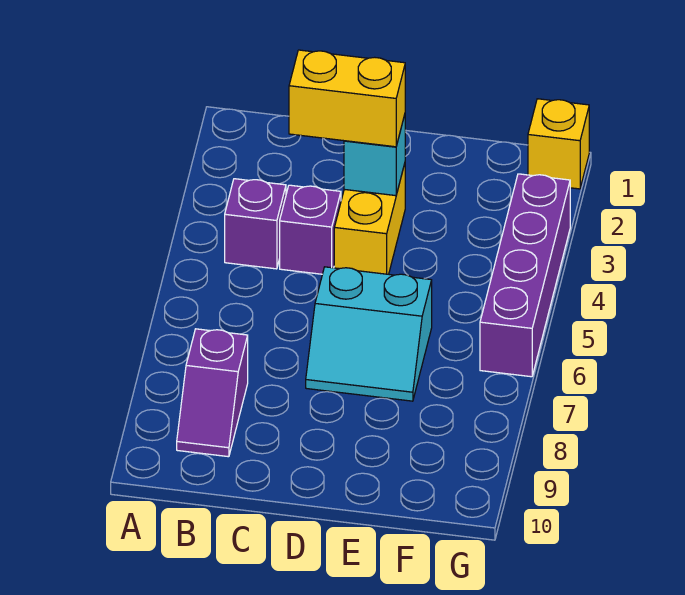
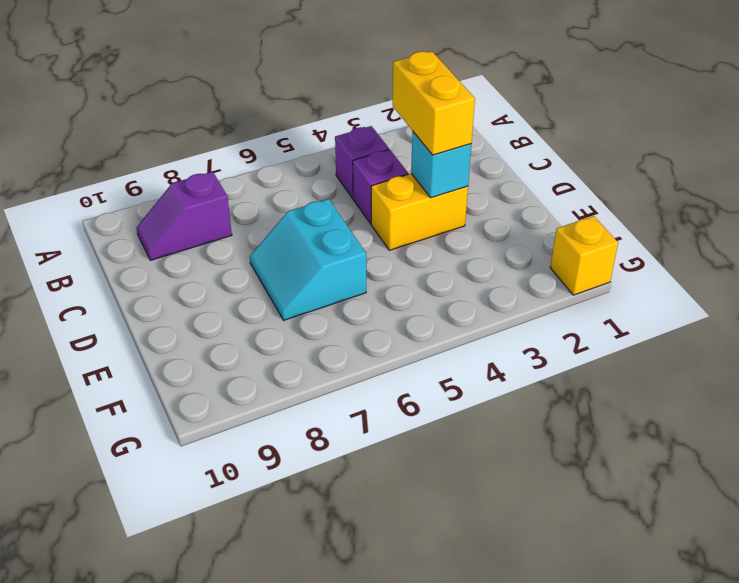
purple 1x4 brick [480,174,570,377] -> none

